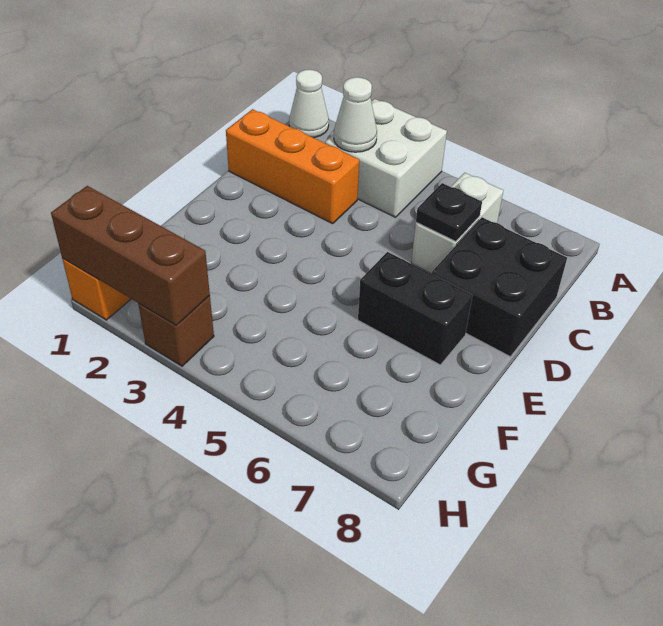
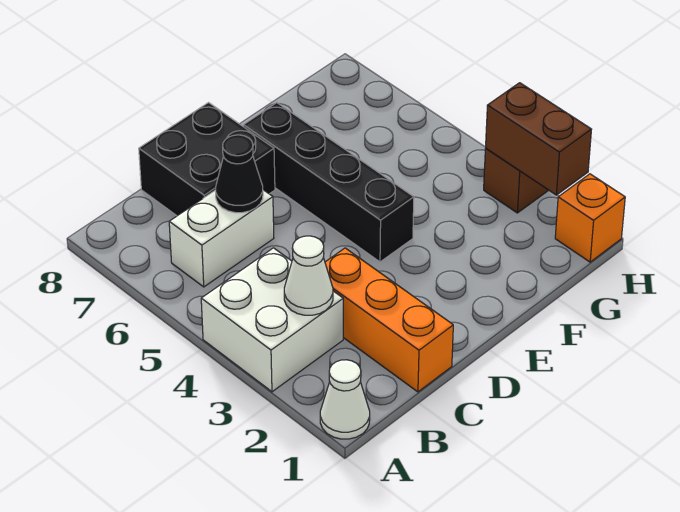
black 1x1 plate [416,183,482,242] -> black 1x1 cone [216,135,263,213]
black 1x2 brick [358,252,473,365] -> black 1x4 brick [244,103,414,262]
brown 1x3 brick [51,186,210,326] -> brown 1x2 brick [486,83,592,195]

